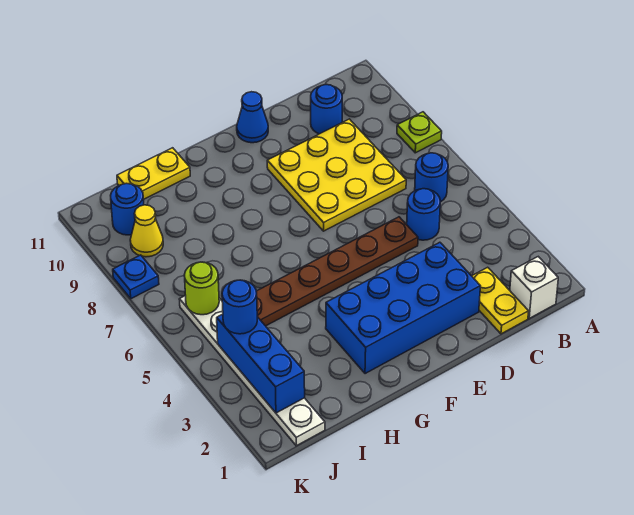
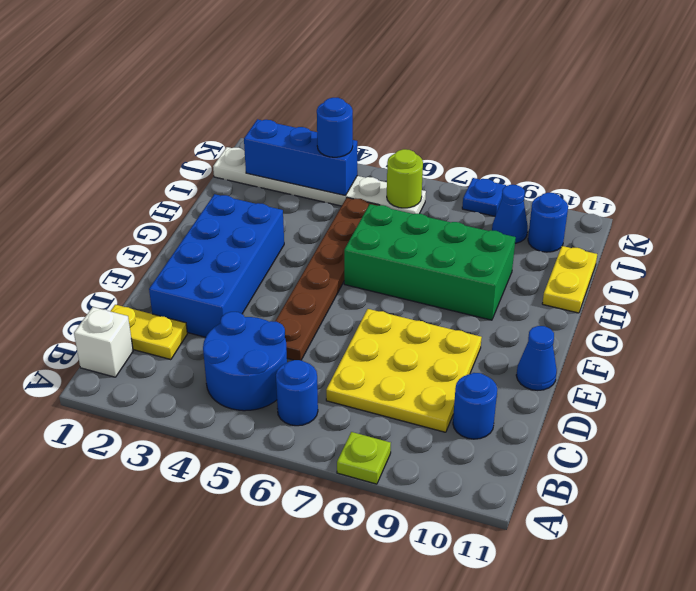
blue 1x1 round brick [407,189,440,240] -> blue 2x2 round brick [203,312,287,411]
none -> green 2x4 brick [344,204,516,320]
yellow 1x1 cone [130,205,163,257] -> blue 1x1 cone [492,185,528,243]

